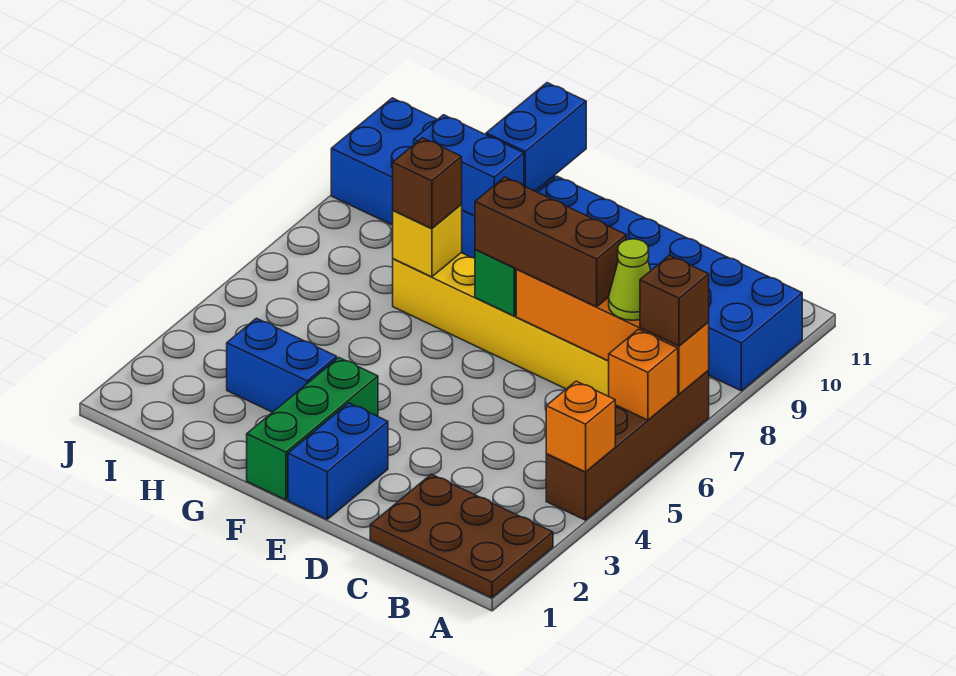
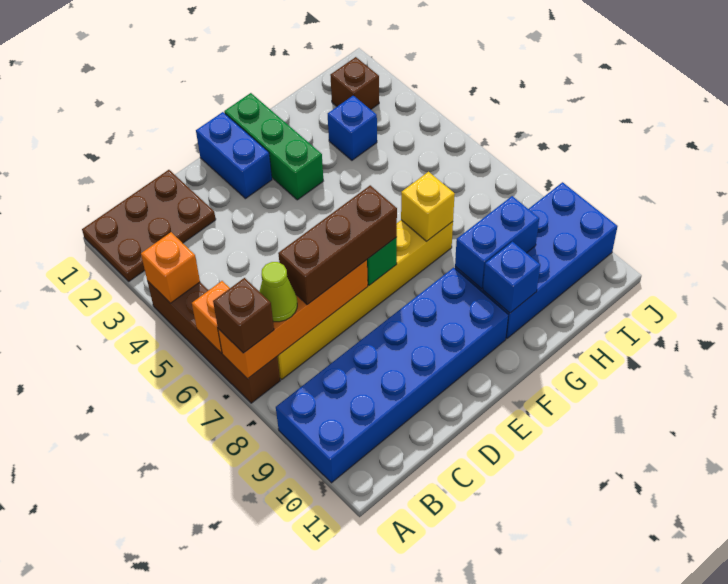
blue 1x2 brick [227,318,337,412] -> blue 1x1 brick [328,95,377,160]
brown 1x1 brick [393,138,462,229] -> brown 1x1 brick moved to [330,57,379,109]
blue 1x2 brick [486,83,586,191] -> blue 1x1 brick [483,242,540,313]

